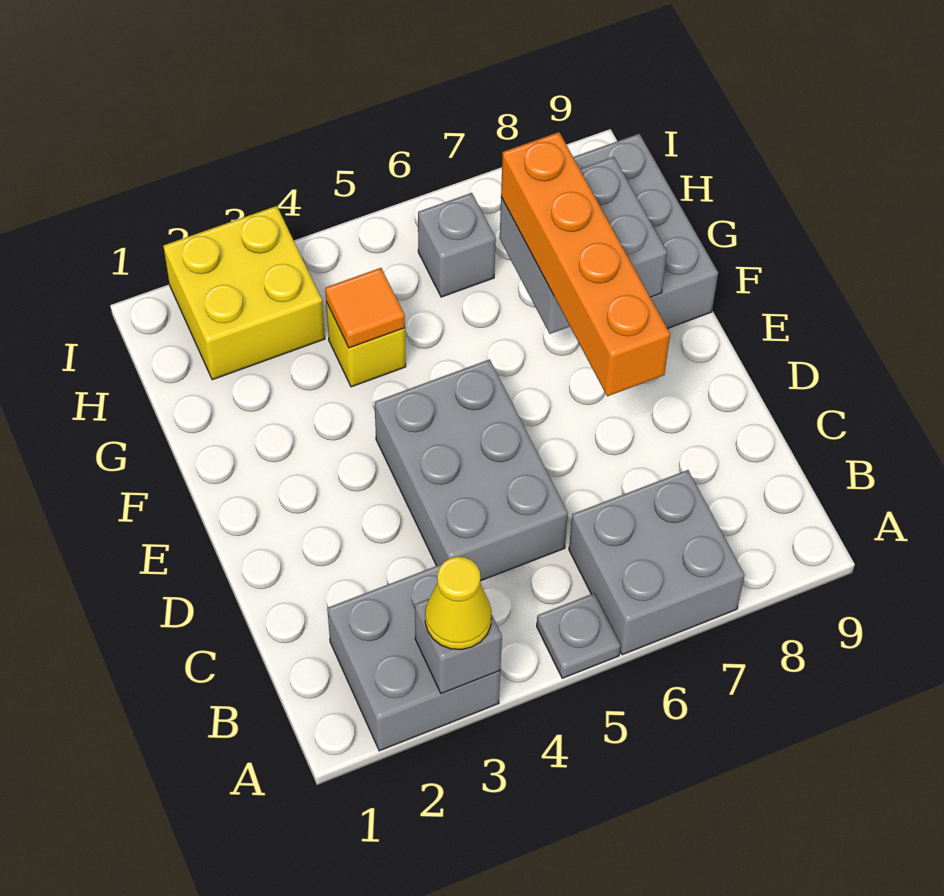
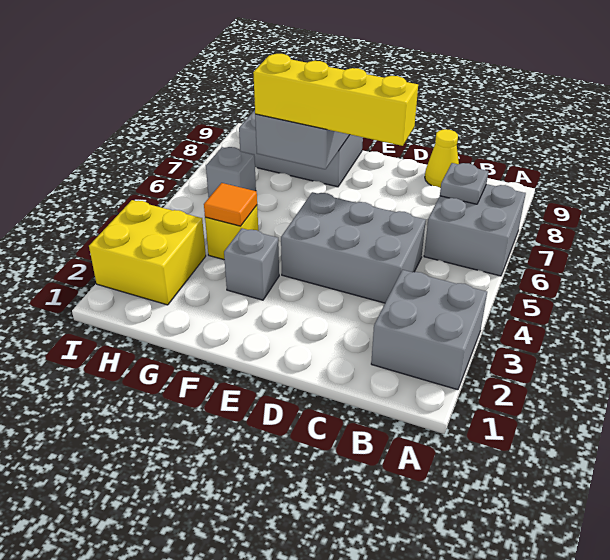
grey 1x1 brick [415,599,502,694] -> grey 1x1 brick moved to [224,228,279,300]
yellow 1x1 cone [425,557,492,650] -> yellow 1x1 cone moved to [425,129,459,188]
grey 1x1 plate [537,593,621,678] -> grey 1x1 plate moved to [440,163,488,204]
orange 1x4 brick [501,132,670,396] -> yellow 1x4 brick [253,54,418,146]

